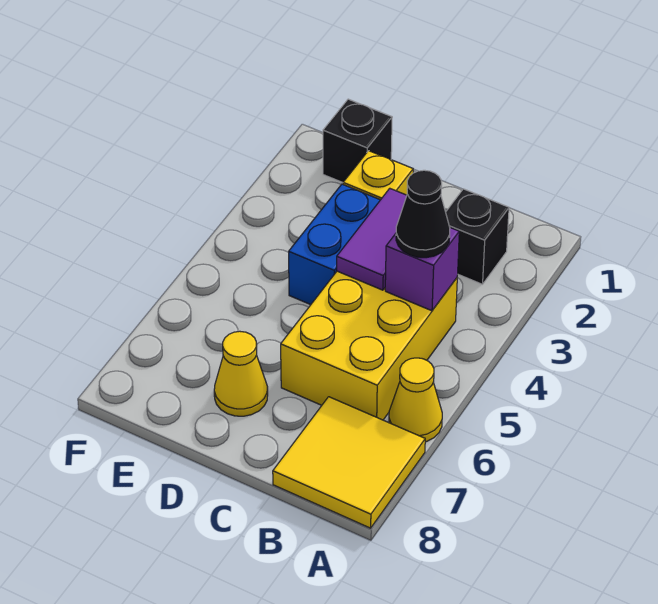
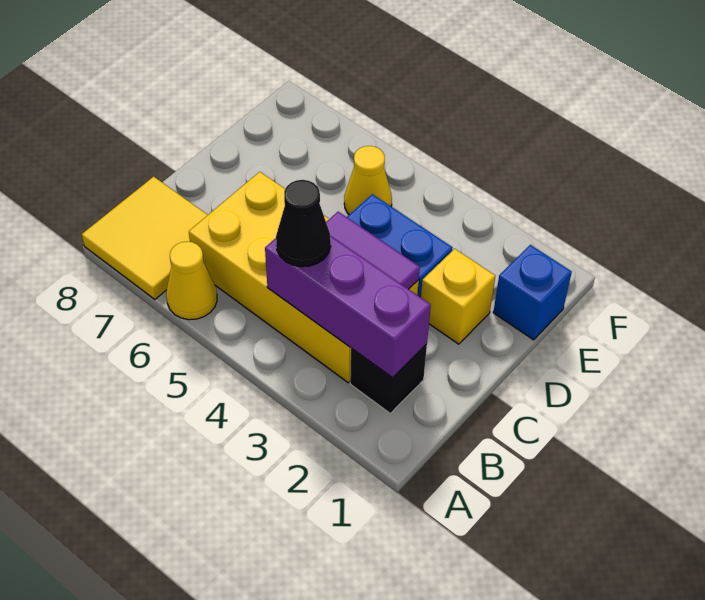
yellow 2x3 brick [281,271,457,420] -> yellow 2x4 brick [189,172,419,383]
purple 1x1 brick [385,228,459,311] -> purple 1x3 brick [265,236,431,378]
yellow 1x1 cone [214,331,268,416] -> yellow 1x1 cone moved to [344,146,392,215]
black 1x1 brick [323,99,392,183] -> blue 1x1 brick [493,245,572,340]

